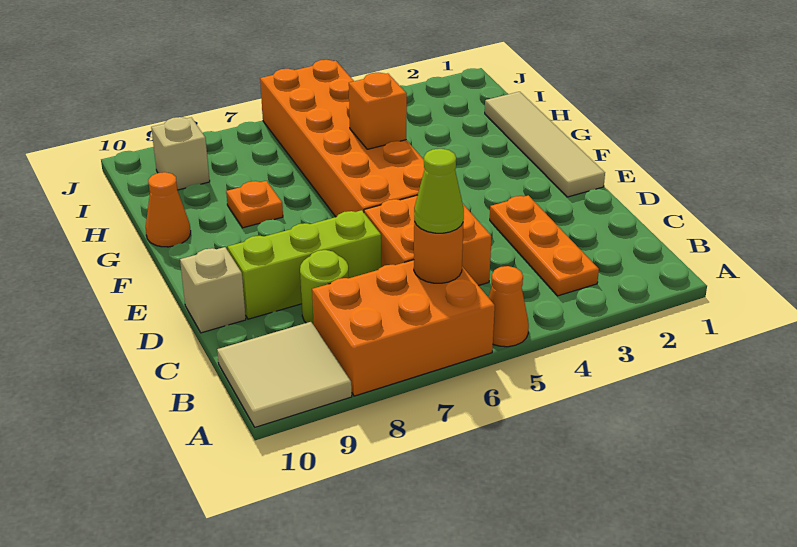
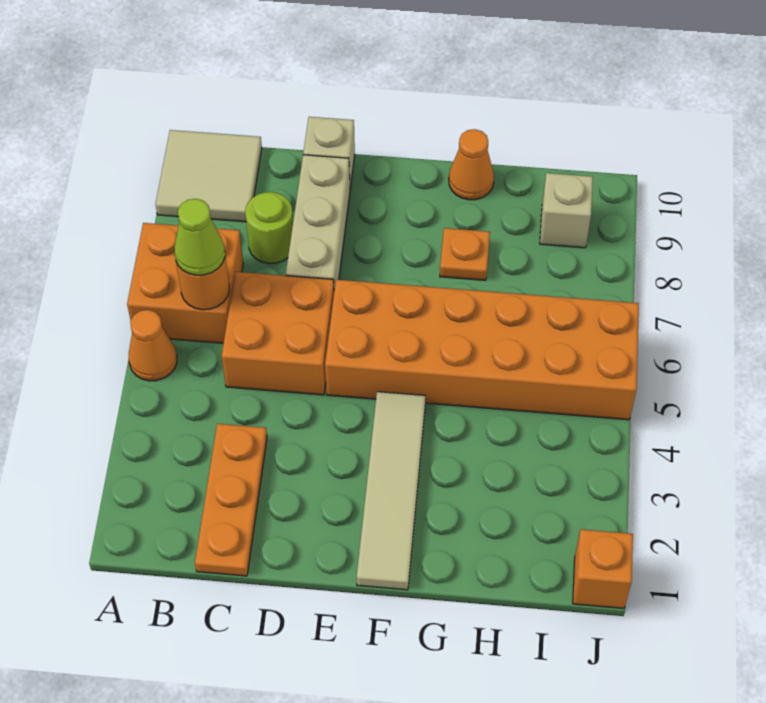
orange 2x3 brick [312,260,495,396] -> orange 2x2 brick [127,223,243,343]
orange 1x3 plate [490,195,599,296] -> orange 1x3 plate turned to [195,424,267,576]
lime 1x3 brick [228,210,381,319] -> tan 1x3 brick [286,155,350,290]
tan 1x4 tile [485,92,605,197] -> tan 1x4 tile turned to [357,392,426,590]
orange 1x1 brick [349,72,407,149] -> orange 1x1 brick moved to [573,529,633,608]

